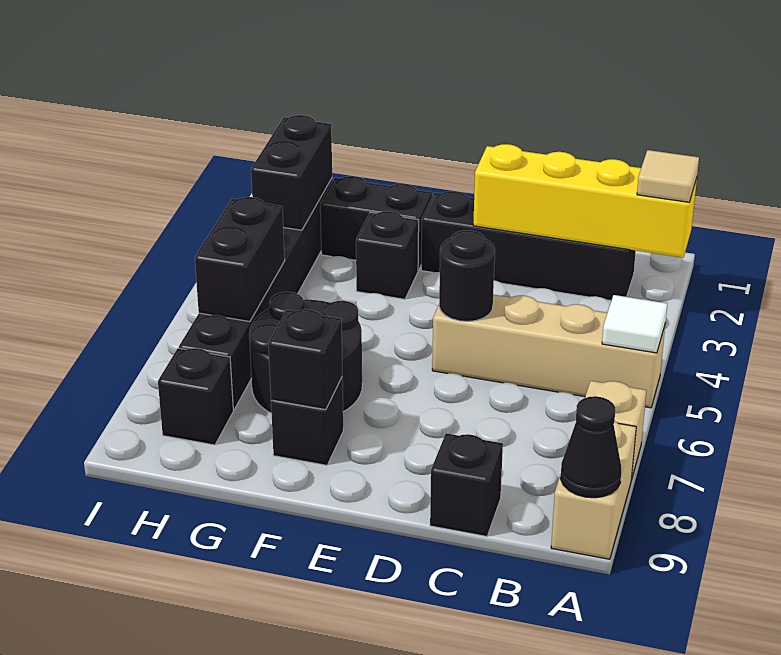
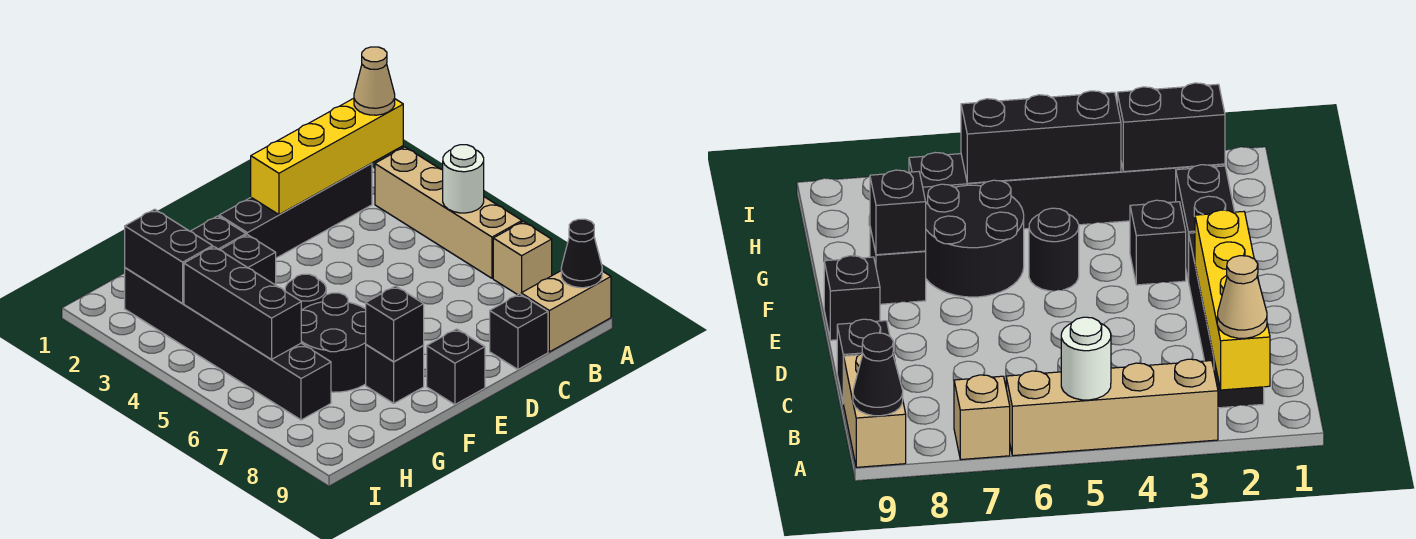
tan 1x1 tile [637,150,699,202] -> tan 1x1 cone [354,47,395,115]
tan 1x4 brick [432,295,665,408] -> tan 1x4 brick turned to [375,147,522,278]
white 1x1 tile [602,295,667,353] -> white 1x1 round brick [443,145,484,213]
tan 1x2 brick [551,421,636,559] -> tan 1x2 brick turned to [521,271,611,352]
black 1x1 round brick [439,230,495,321] -> black 1x1 round brick moved to [285,274,326,310]
black 1x2 brick [195,197,285,322] -> black 1x3 brick [184,247,301,359]
black 1x1 brick [158,348,233,445] -> black 1x1 brick moved to [427,329,485,404]

